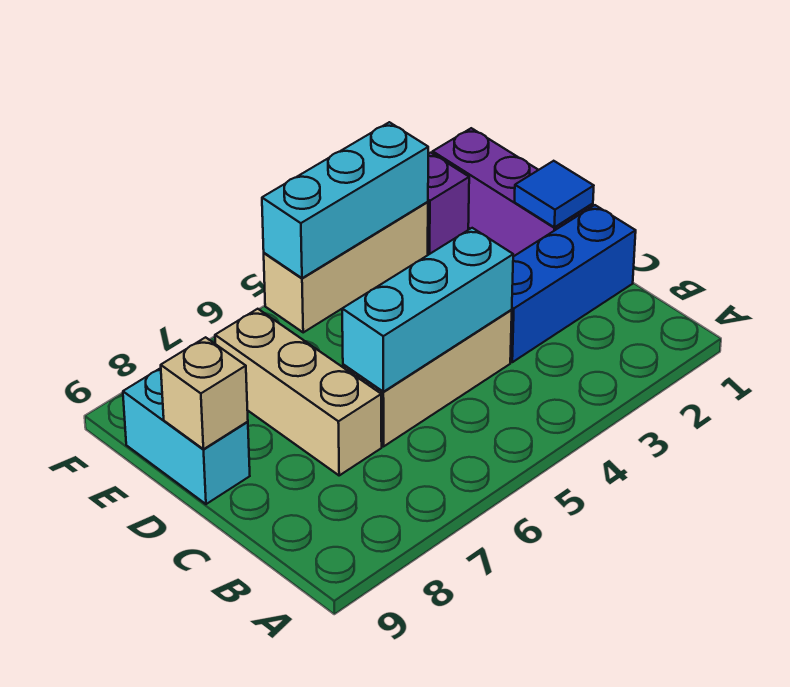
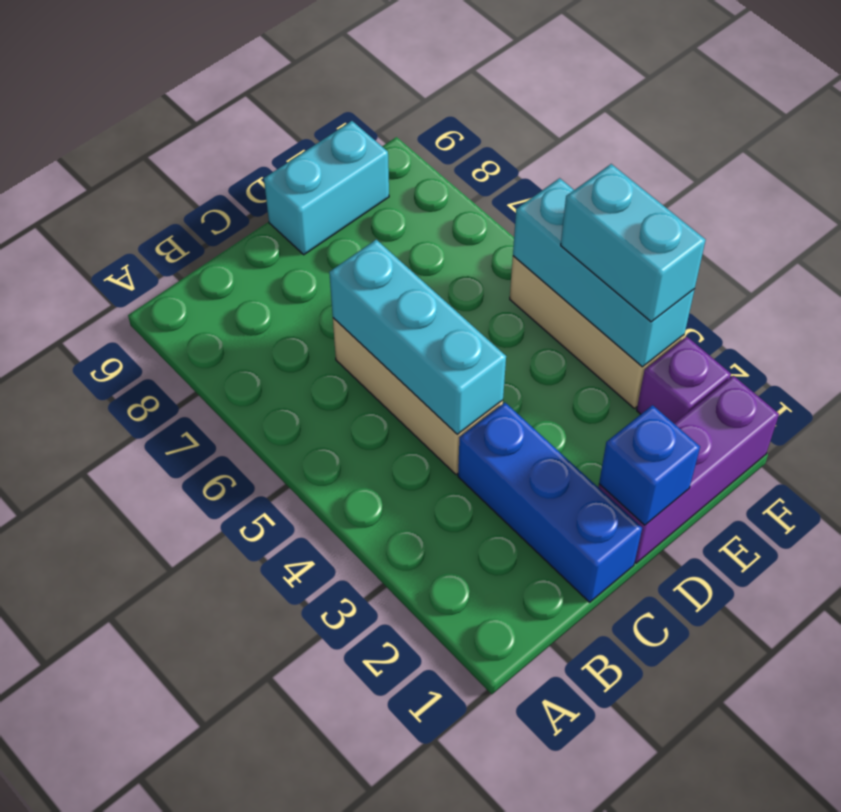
tan 1x3 brick [215,309,382,475] -> none
blue 1x1 tile [514,161,594,227] -> blue 1x1 brick [599,405,700,525]
tan 1x1 brick [161,337,248,449] -> none
none -> cyan 1x2 brick [561,164,706,322]

